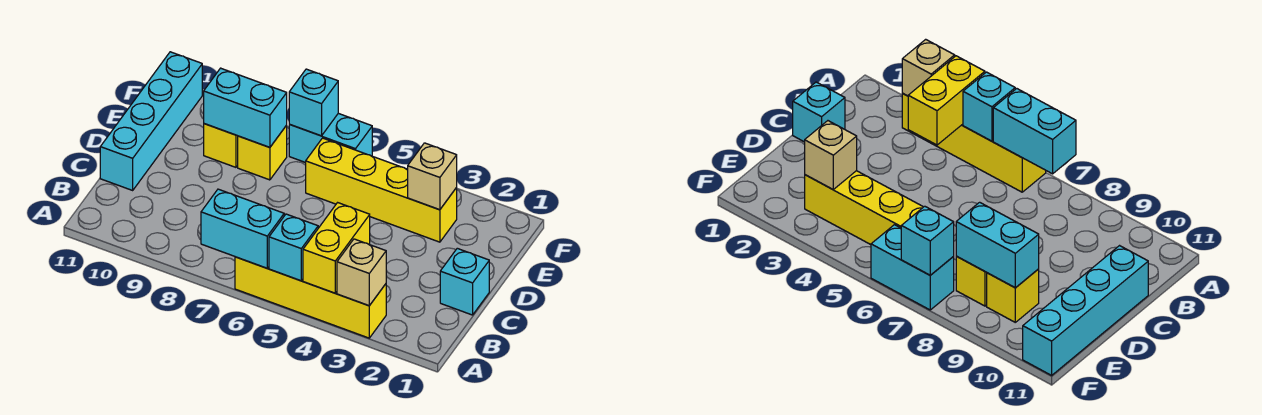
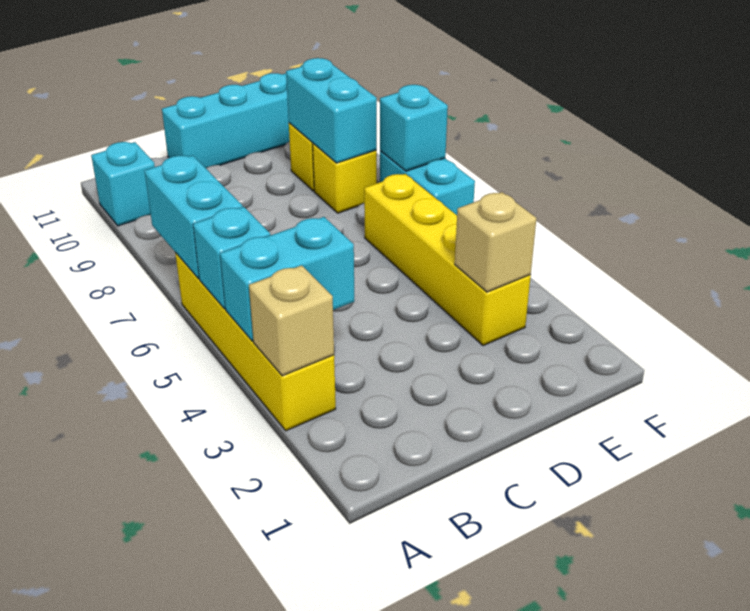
yellow 1x2 brick [303,203,370,293] -> cyan 1x2 brick [220,217,354,341]
cyan 1x1 brick [440,248,489,315] -> cyan 1x1 brick moved to [91,142,155,226]

